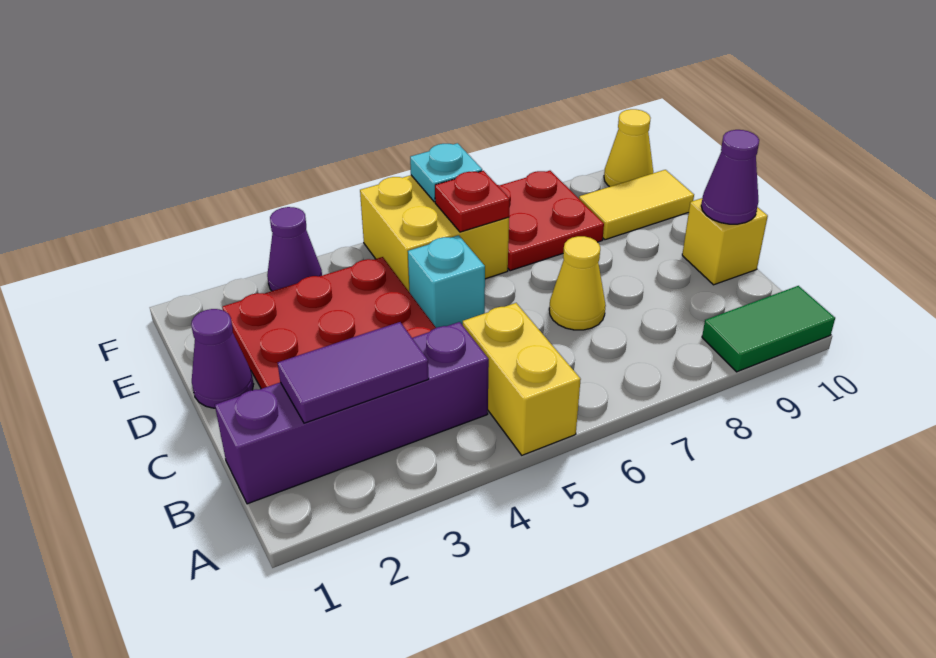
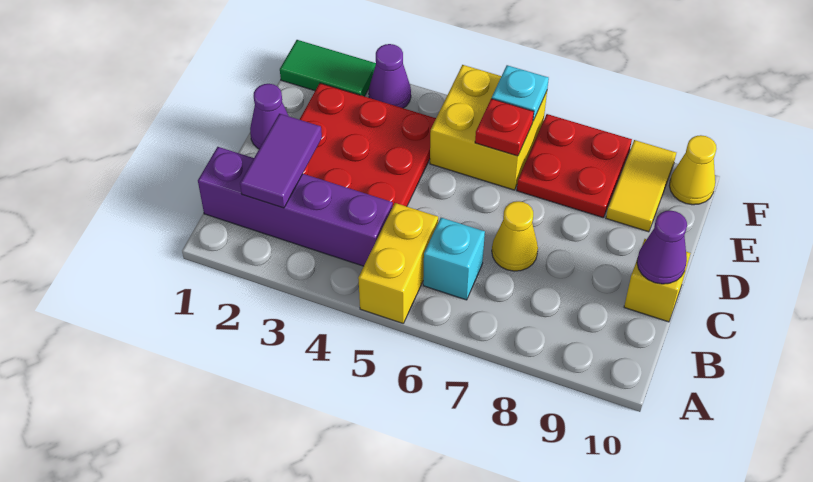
green 1x2 tile [702,286,835,372] -> green 1x2 tile moved to [280,40,376,96]
purple 1x2 tile [278,322,429,423] -> purple 1x2 tile turned to [240,114,322,208]
cyan 1x1 brick [408,235,485,328] -> cyan 1x1 brick moved to [423,218,485,300]
yellow 1x2 tile [579,170,694,240] -> yellow 1x2 tile turned to [606,140,676,232]

